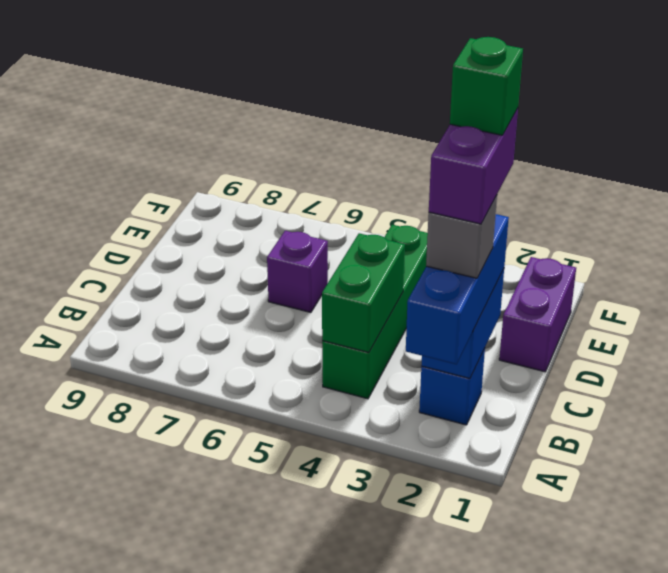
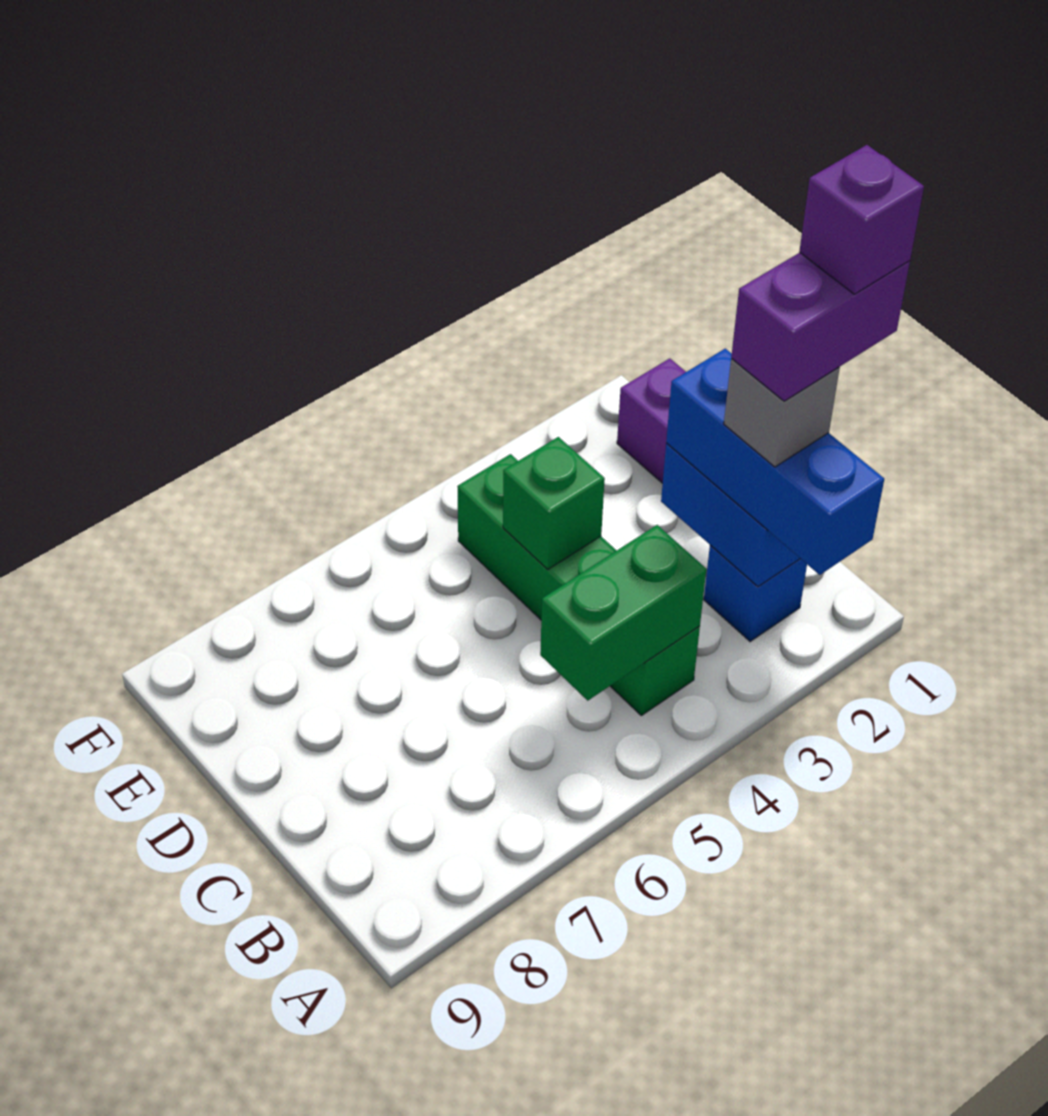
purple 1x2 brick [429,109,518,224] -> purple 1x2 brick turned to [731,253,910,401]
green 1x2 brick [322,233,405,353] -> green 1x2 brick turned to [540,525,706,701]
green 1x1 brick [450,37,523,135] -> green 1x1 brick moved to [503,437,605,569]
purple 1x1 brick [267,231,328,312] -> purple 1x1 brick moved to [799,145,924,294]

